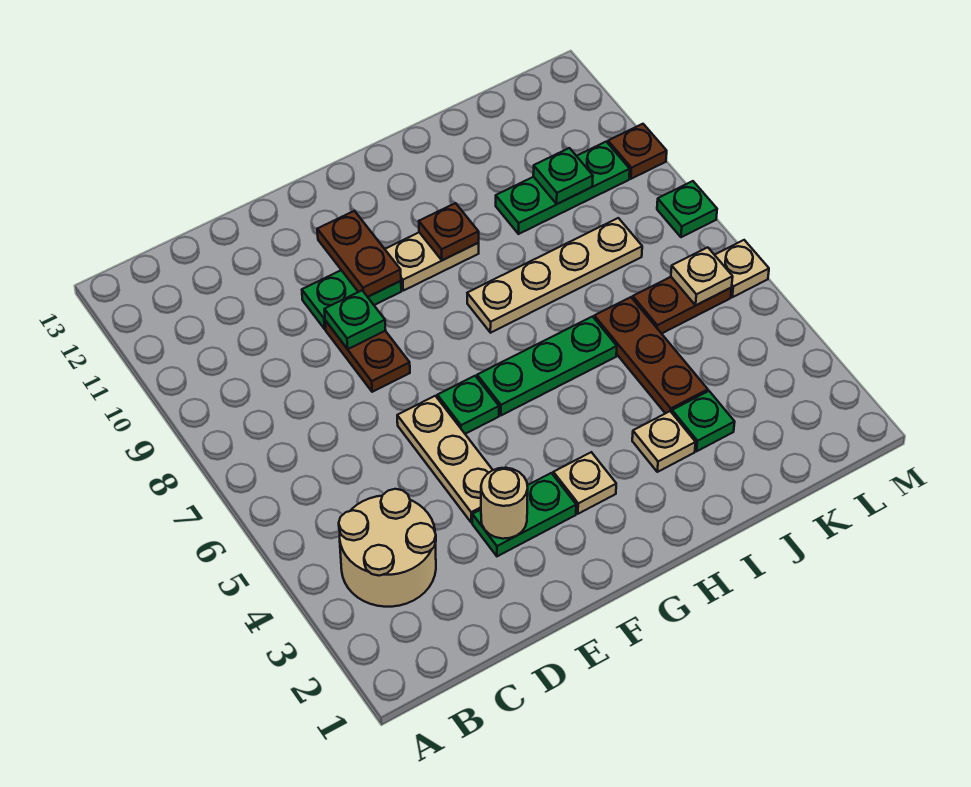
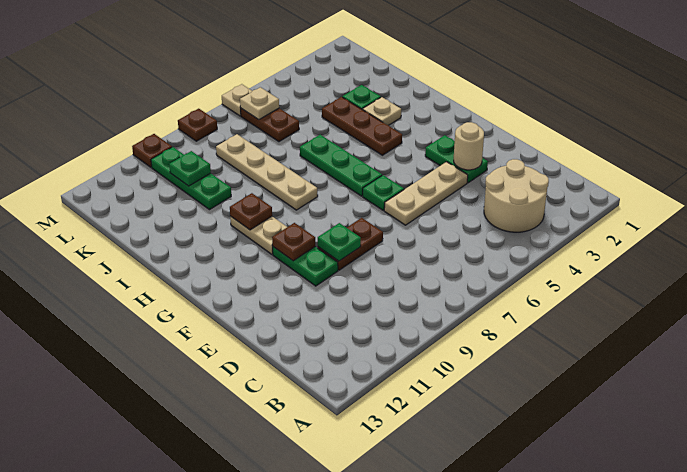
brown 1x2 plate [317,211,401,297] -> brown 1x1 plate [272,223,315,261]
tan 1x1 plate [553,452,616,514] -> none
brown 1x3 plate [594,297,708,414] -> brown 1x3 plate turned to [322,97,402,155]
green 1x1 plate [657,181,717,237] -> brown 1x1 plate [178,109,217,141]

